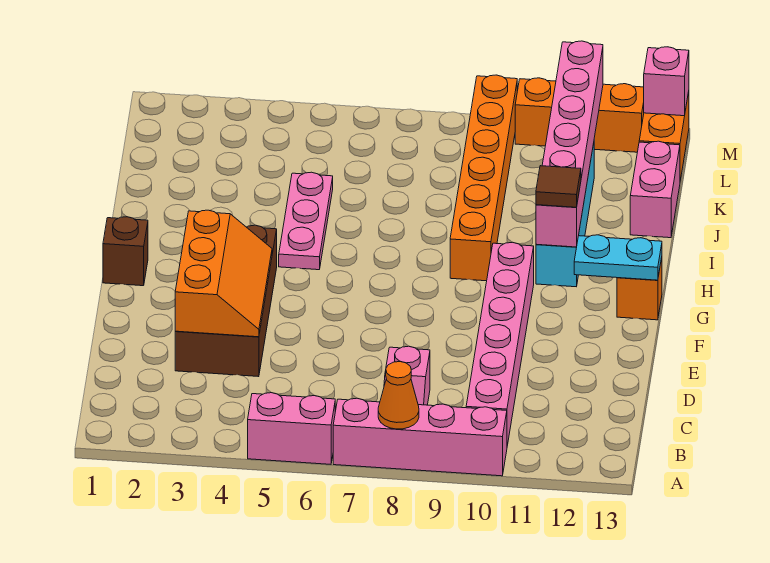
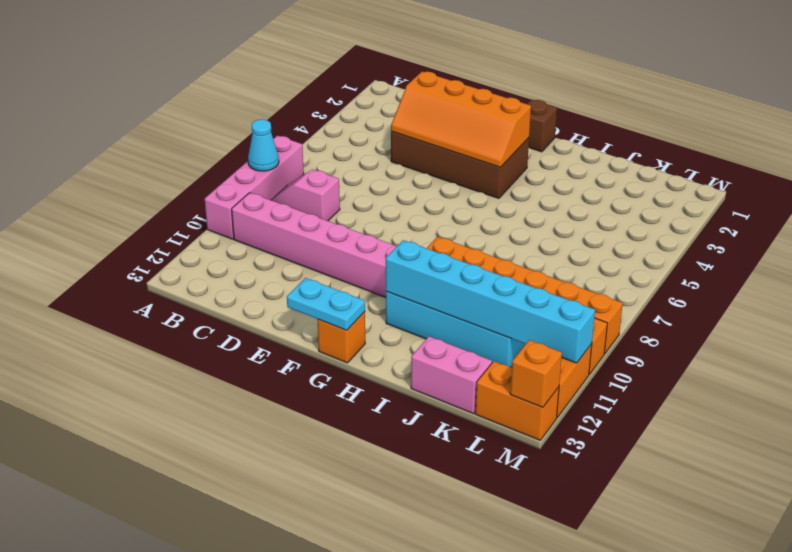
pink 1x2 brick [248,393,335,464] -> none
orange 1x1 cone [378,362,419,429] -> cyan 1x1 cone [248,119,279,171]
orange 2x3 slope [175,210,272,337] -> orange 2x4 slope [391,72,531,167]
cyan 1x2 plate [574,235,662,280] -> cyan 1x2 plate turned to [287,278,365,330]
pink 1x3 plate [279,172,333,270] -> none
pink 1x6 brick [536,41,603,247] -> cyan 1x6 brick [386,240,595,363]
brown 1x1 tile [536,166,581,207] -> none
pink 1x1 brick [644,47,689,116] -> orange 1x1 brick [510,340,562,408]

